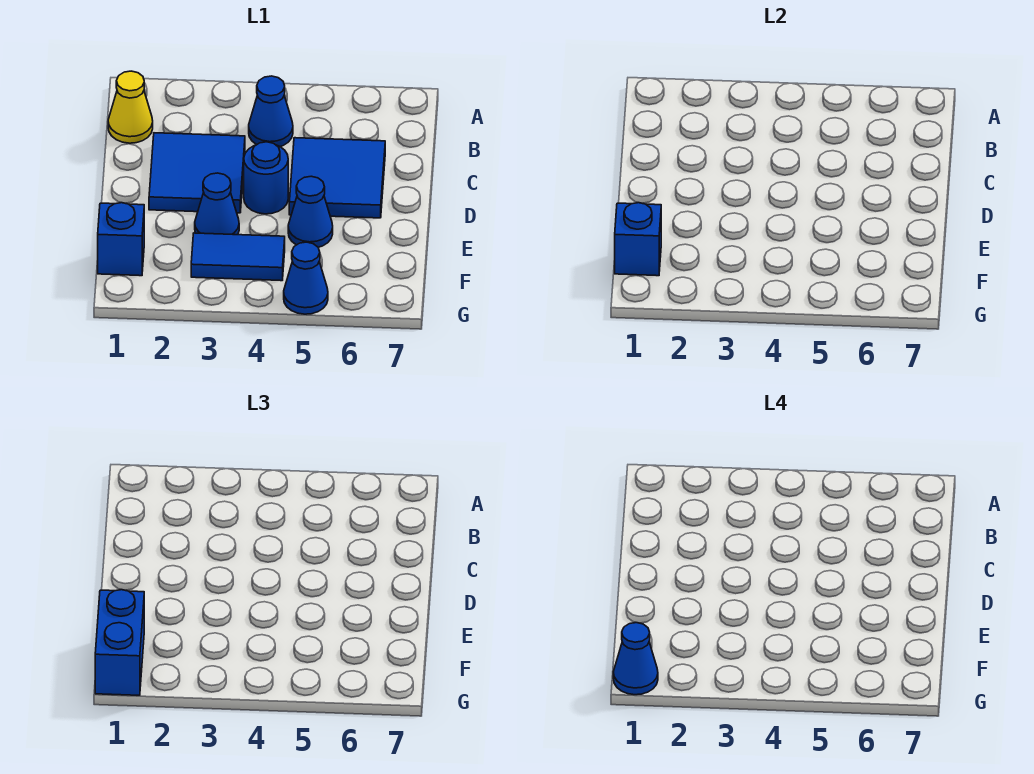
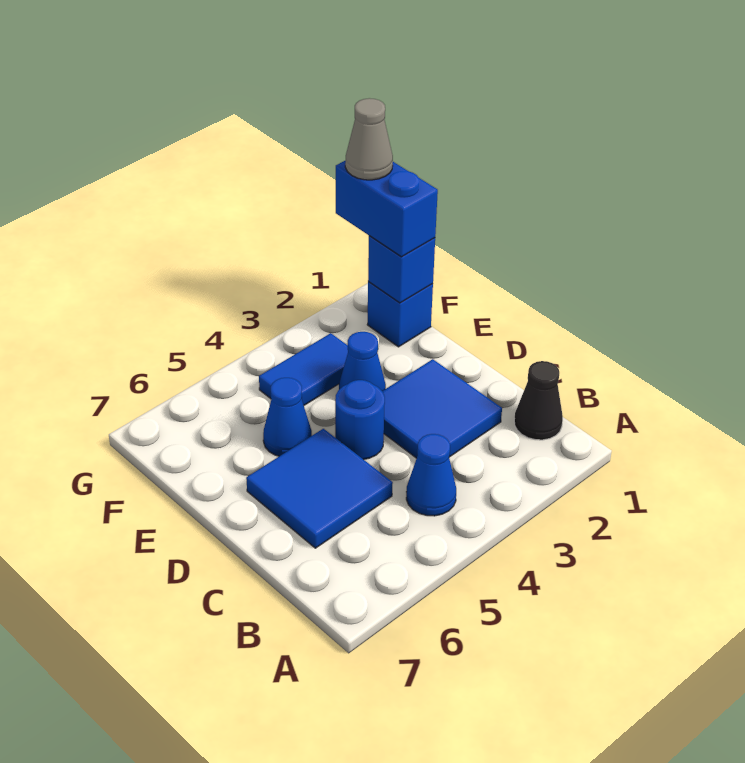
yellow 1x1 cone [108,71,153,143] -> black 1x1 cone [514,361,563,440]
blue 1x1 cone [613,623,658,695] -> grey 1x1 cone [345,98,393,180]
blue 1x1 cone [284,242,328,314] -> none

